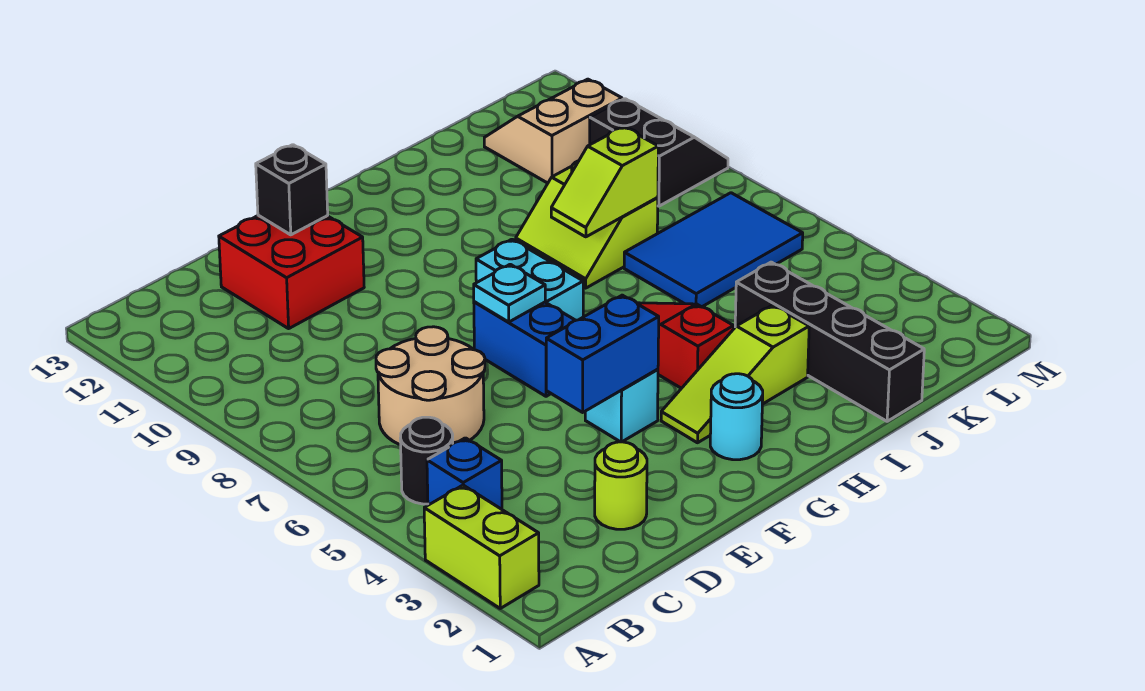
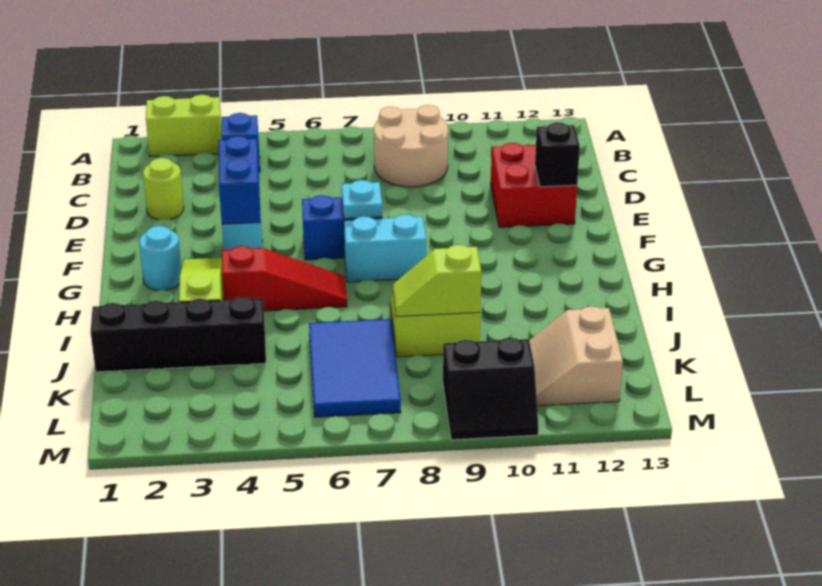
black 1x1 round brick [400,417,453,504] -> none
tan 2x2 round brick [376,327,485,445] -> tan 2x2 round brick moved to [374,105,448,187]
lime 1x2 slope [551,127,658,237] -> lime 1x2 slope turned to [393,245,481,317]
tan 2x2 slope [484,79,622,183] -> tan 2x2 slope turned to [529,306,623,406]

